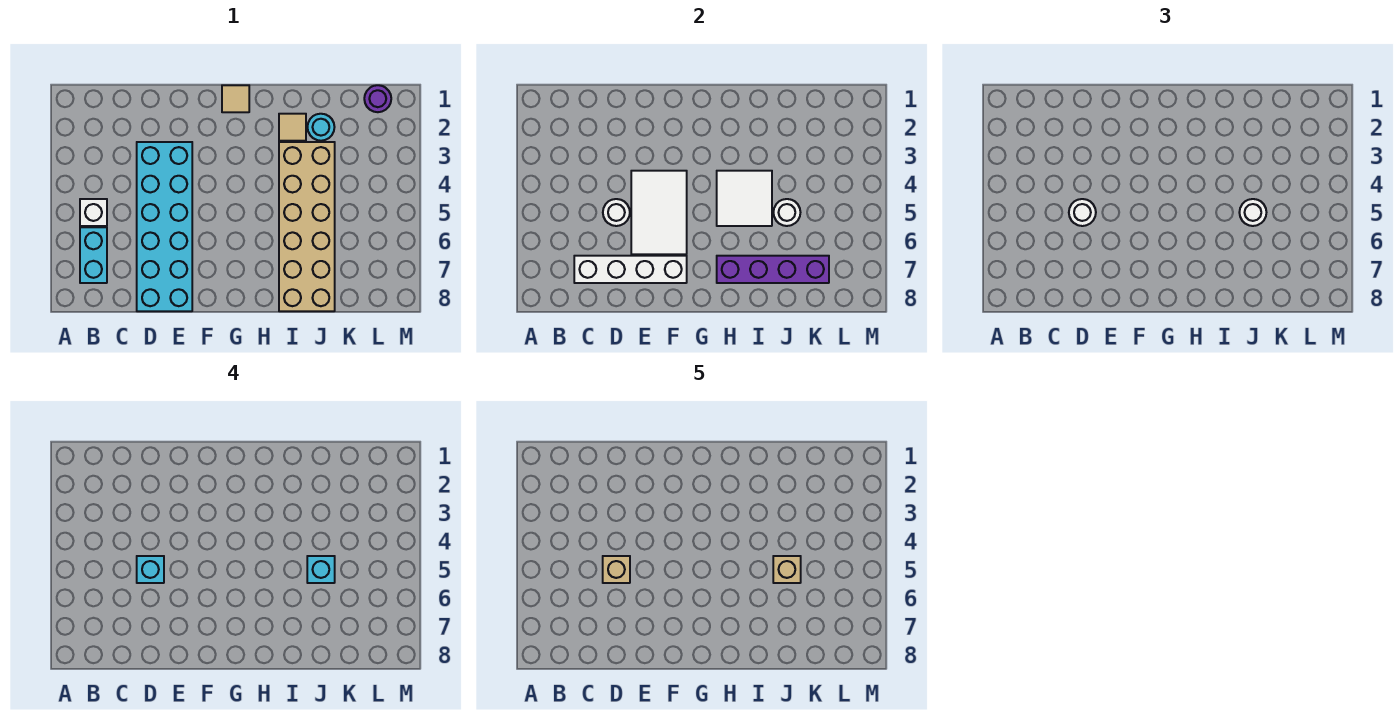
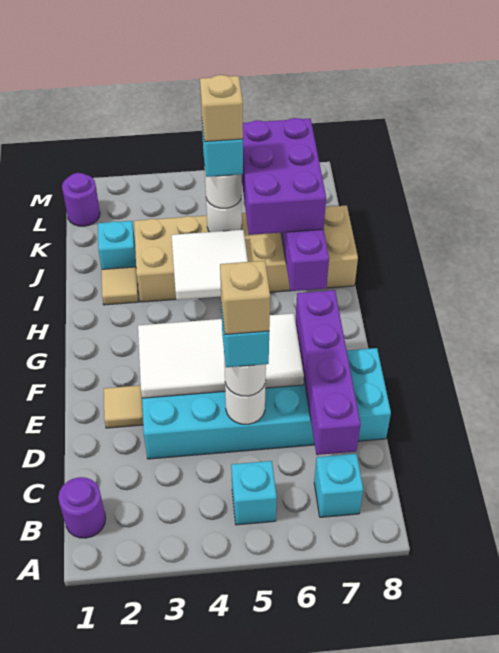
none -> purple 1x1 round brick [58,477,106,538]
white 1x1 brick [80,199,107,226] -> cyan 1x1 brick [231,461,277,525]
cyan 1x2 brick [80,227,107,283] -> cyan 1x1 brick [314,454,363,517]
white 1x4 brick [574,256,687,283] -> purple 1x4 brick [295,290,361,455]
white 2x3 tile [631,171,687,254] -> white 2x4 tile [138,313,304,398]
tan 1x1 tile [222,85,249,112] -> tan 1x1 tile moved to [104,385,143,428]
none -> purple 2x3 brick [241,118,326,235]
cyan 1x1 round brick [307,114,334,141] -> cyan 1x1 brick [98,221,136,269]

